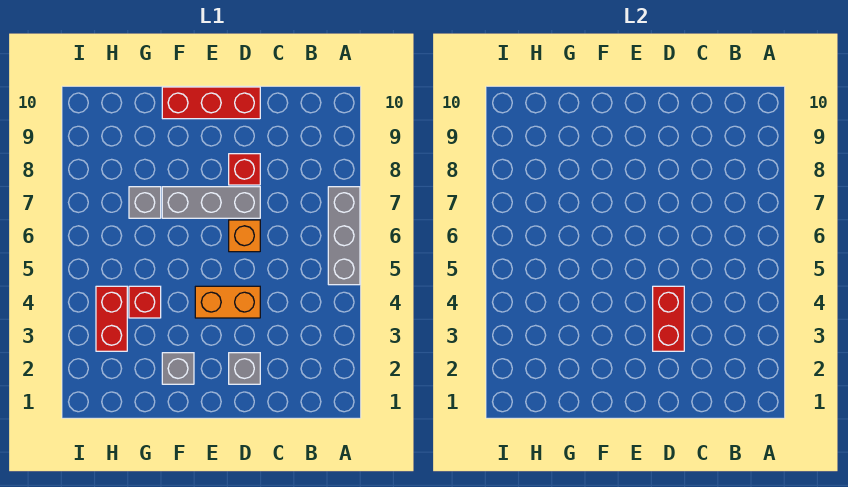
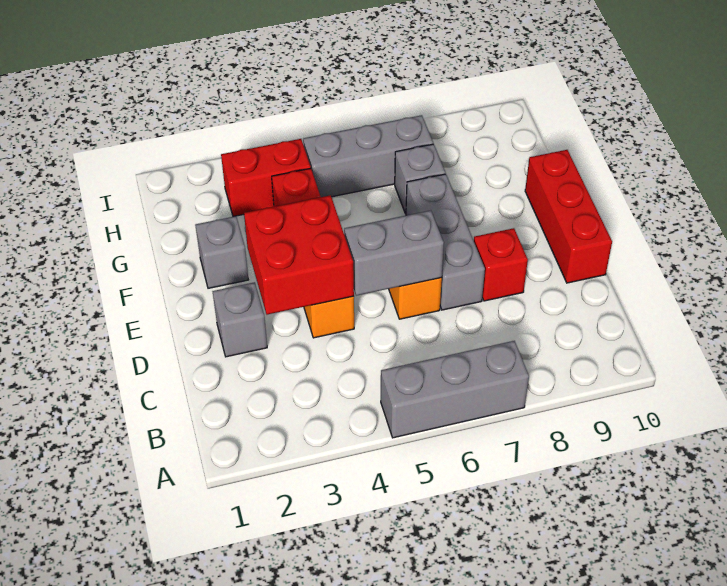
red 1x2 brick [653,286,684,351] -> red 2x2 brick [244,195,354,315]
none -> grey 1x2 brick [344,211,444,296]
none -> grey 1x3 brick [303,115,433,197]

